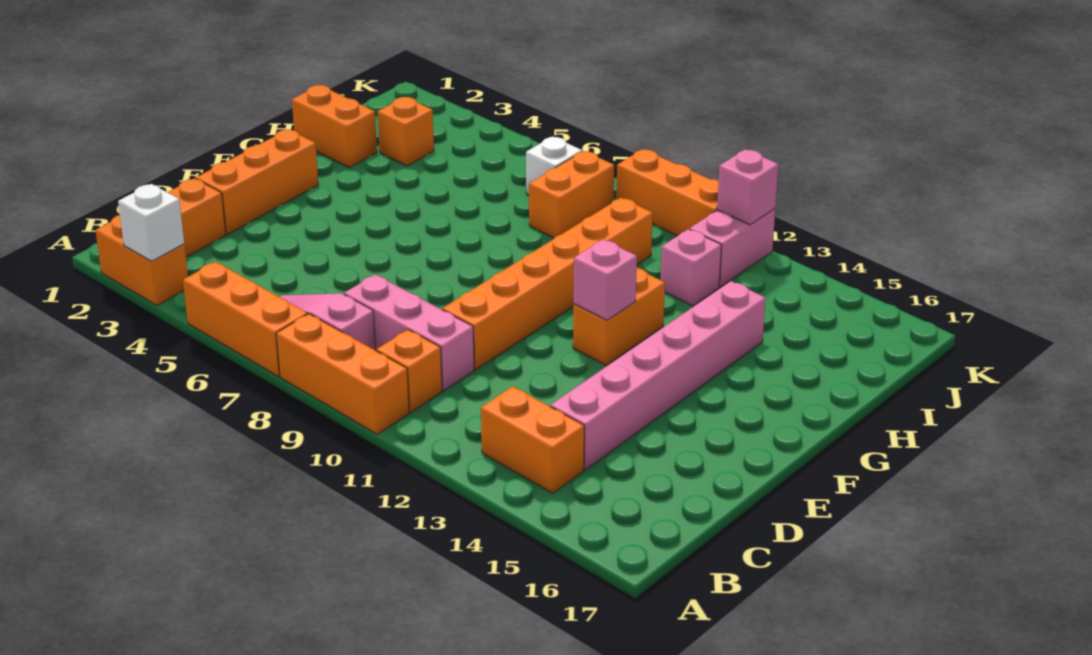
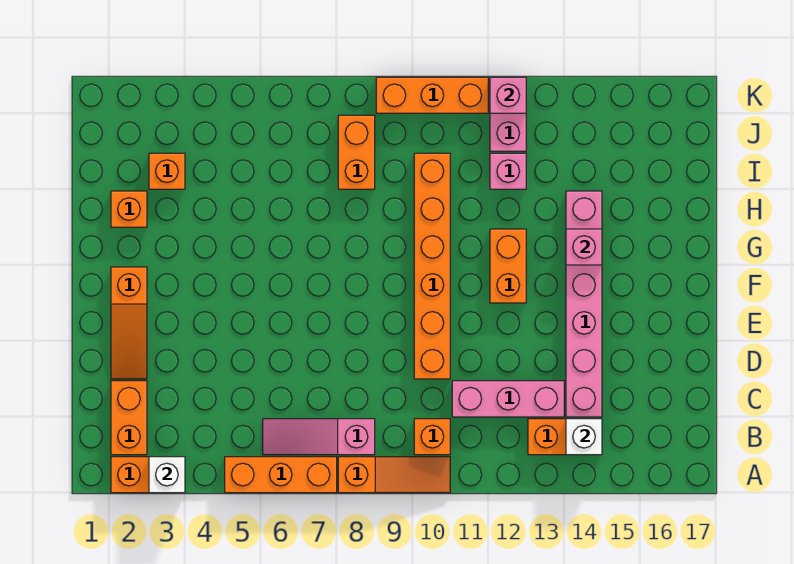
orange 1x3 brick [276,314,409,434] -> orange 1x3 slope [338,457,450,493]
pink 1x3 brick [344,274,474,391] -> pink 1x3 brick moved to [452,381,564,417]
orange 1x3 brick [196,129,318,234] -> orange 1x3 slope [111,267,147,379]
pink 1x1 brick [574,240,637,320] -> pink 1x1 brick moved to [566,229,602,265]
orange 1x2 brick [292,85,377,168] -> orange 1x1 brick [111,191,147,227]
white 1x1 brick [526,137,582,195] -> white 1x1 brick moved to [566,419,602,455]

